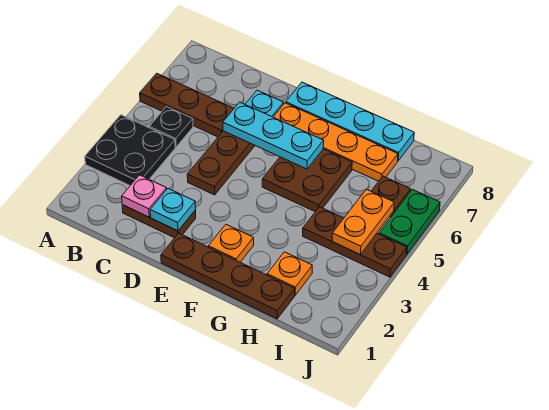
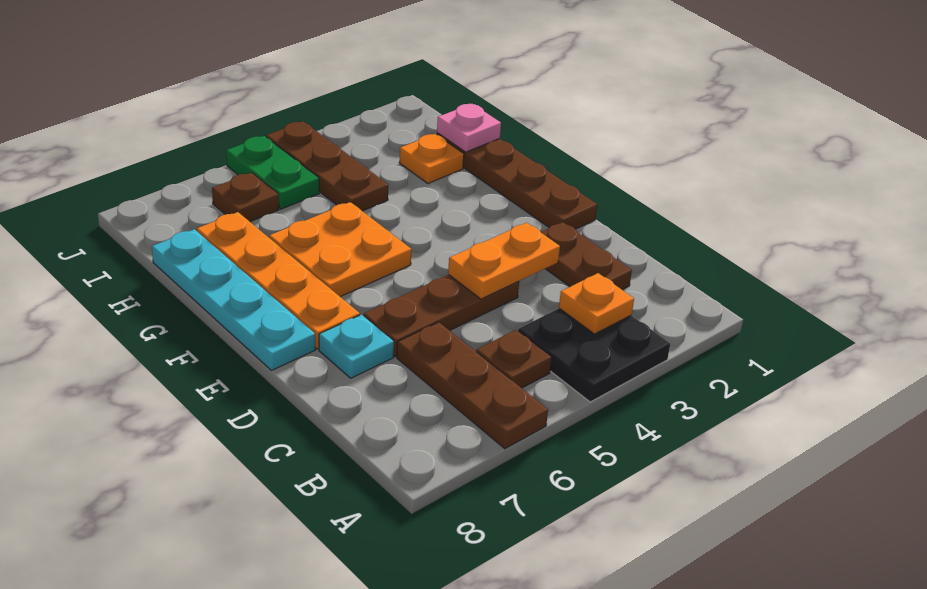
black 1x1 plate [149,107,193,147] -> brown 1x1 plate [476,330,552,388]
pink 1x1 plate [122,175,167,217] -> pink 1x1 plate moved to [437,104,501,152]
cyan 1x1 plate [150,189,196,231] -> none
cyan 1x3 plate [223,102,324,169] -> none
orange 1x1 plate [208,225,254,262] -> orange 1x1 plate moved to [559,273,634,334]
brown 2x2 plate [262,149,352,212] -> orange 2x2 plate [269,202,411,297]
orange 1x2 plate [332,189,394,255] -> orange 1x2 plate moved to [448,223,560,299]
green 1x2 plate [379,189,440,254] -> green 1x2 plate turned to [226,136,319,209]

